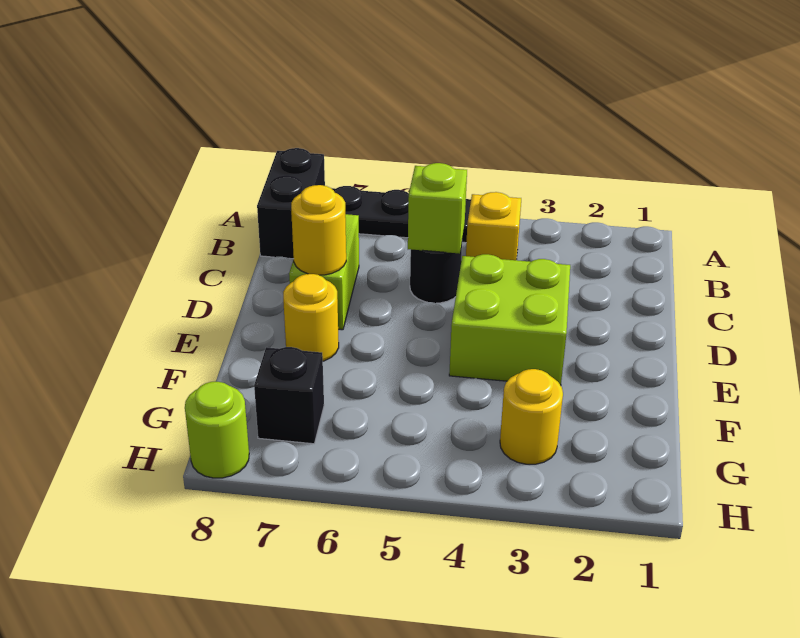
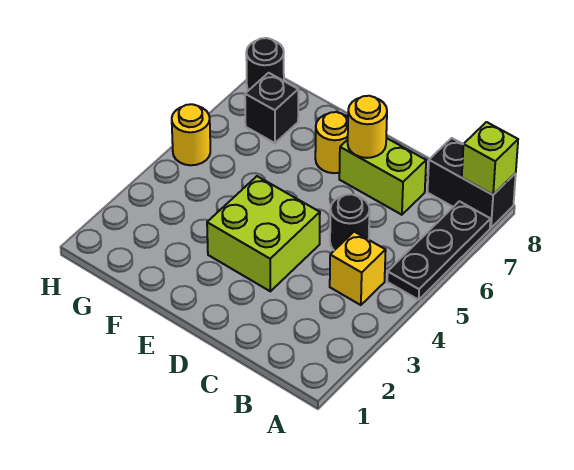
lime 1x1 brick [408,163,467,254] -> lime 1x1 brick moved to [462,122,518,195]
yellow 1x1 round brick [500,369,563,464] -> yellow 1x1 round brick moved to [172,104,210,165]
lime 1x1 round brick [185,382,249,478] -> black 1x1 round brick [246,38,284,90]

